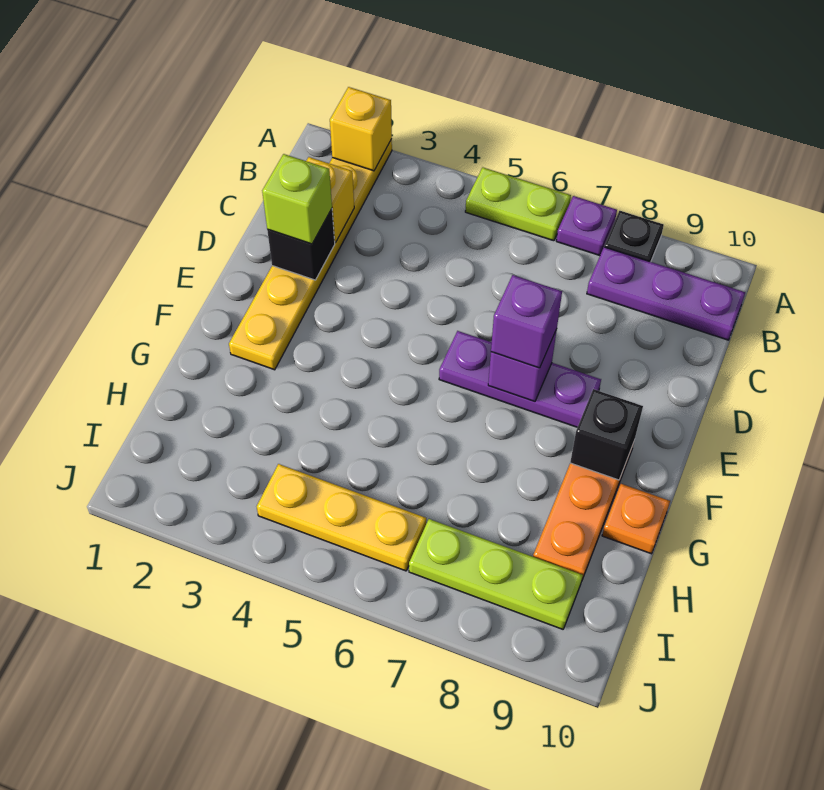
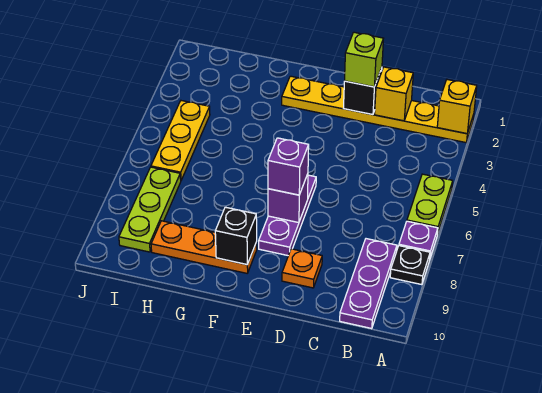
orange 1x1 plate [602,484,670,554] -> orange 1x1 plate moved to [282,249,322,288]

